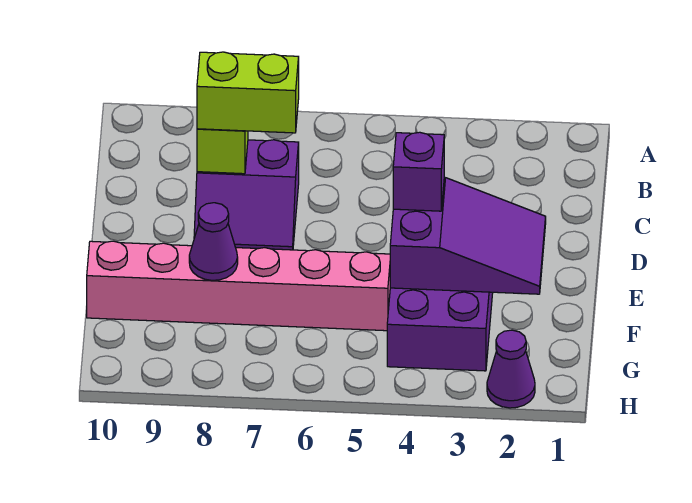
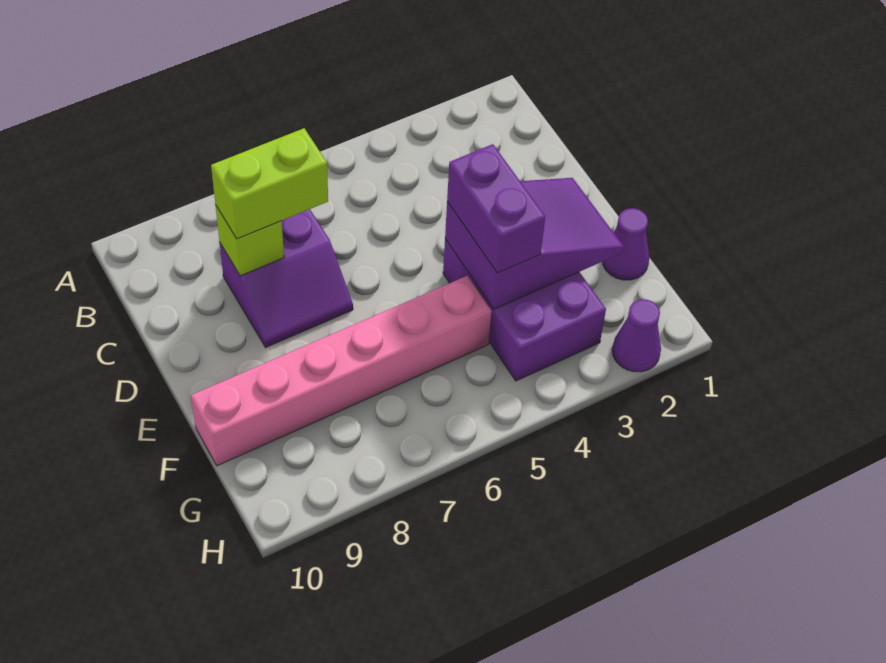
purple 1x1 brick [393,132,444,211] -> purple 1x2 brick [447,144,545,273]
purple 1x1 cone [189,203,238,280] -> purple 1x1 cone moved to [603,208,649,280]

